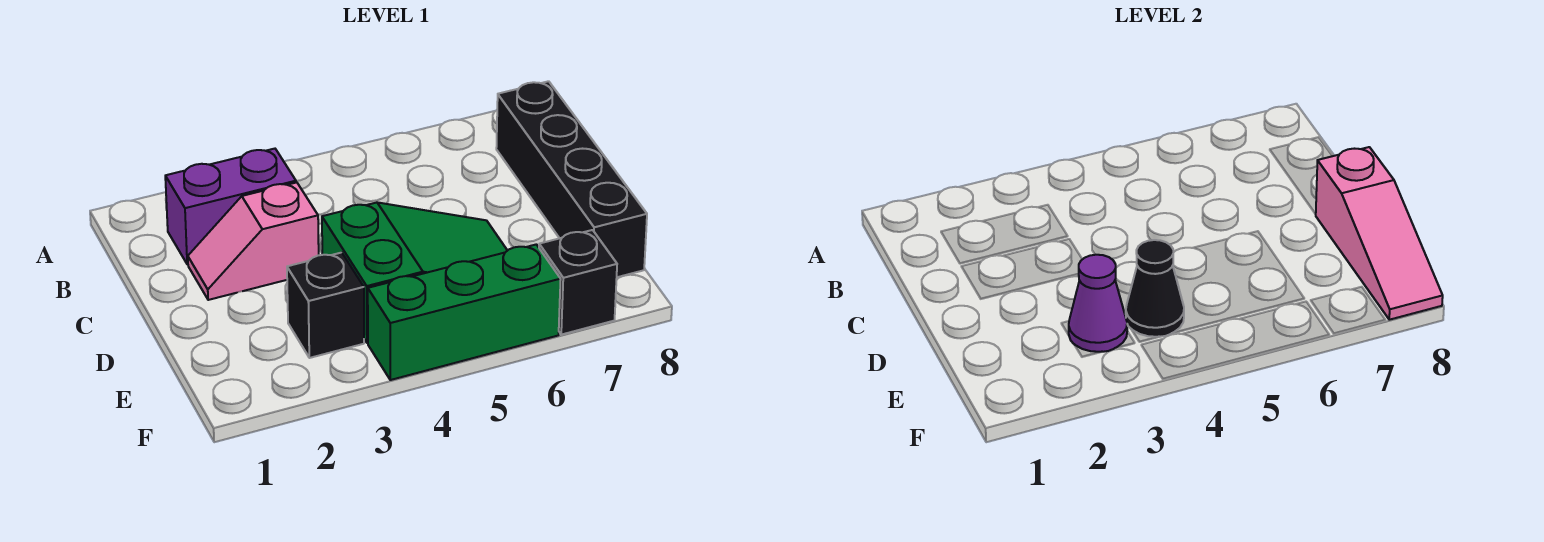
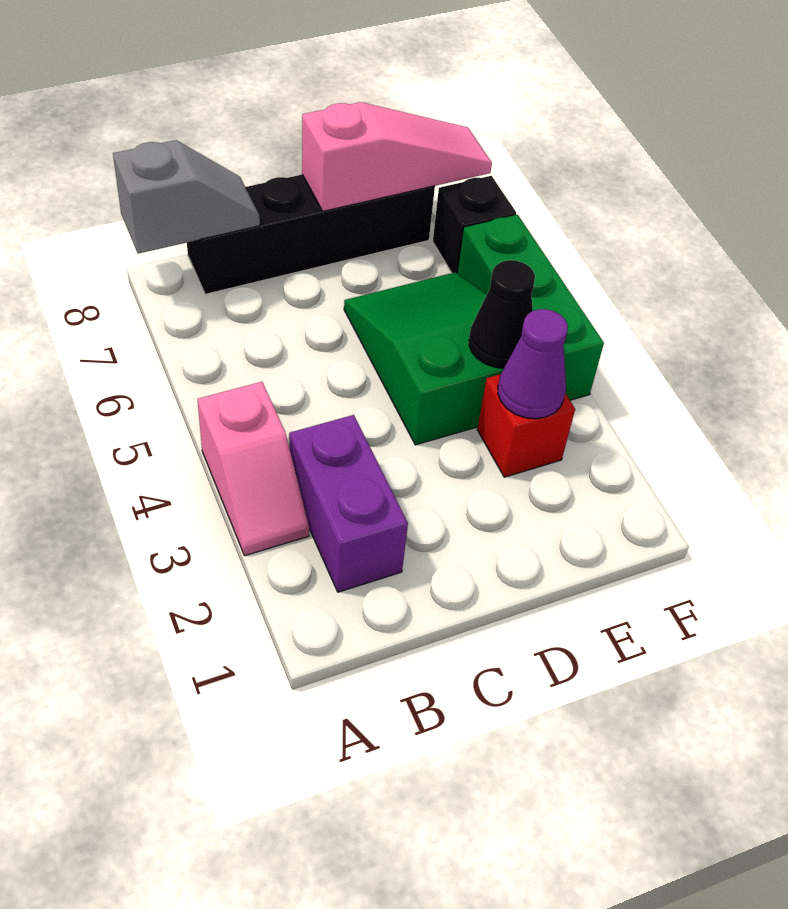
none -> grey 1x2 slope [113,140,260,254]
pink 1x2 slope [188,182,319,300] -> pink 1x2 slope moved to [198,382,309,556]
black 1x1 brick [287,253,364,358] -> red 1x1 brick [477,374,575,477]

